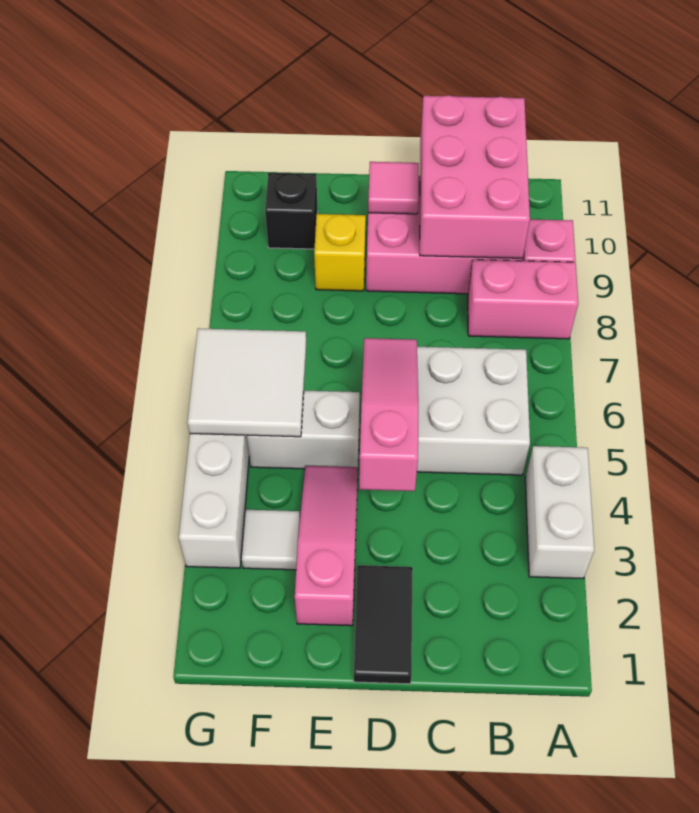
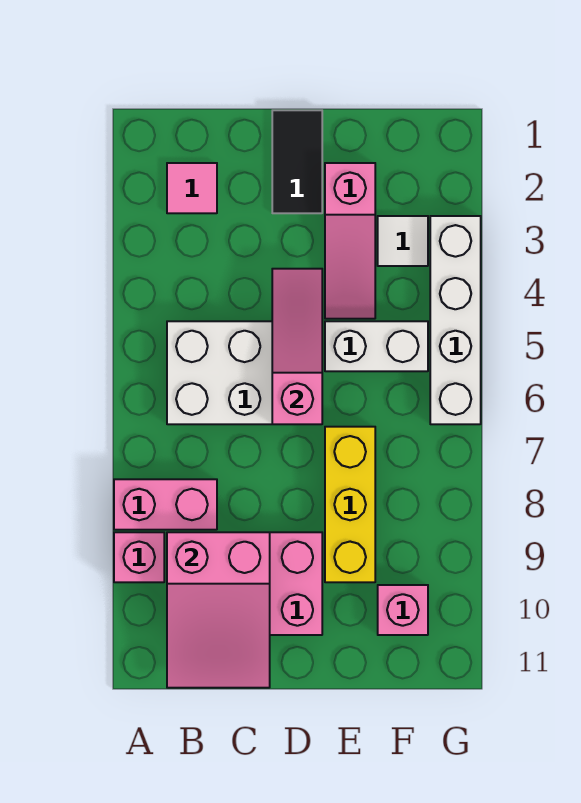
white 1x2 brick [525,446,594,579] -> none
pink 2x3 brick [420,95,530,258] -> pink 2x3 slope [167,532,270,688]
pink 1x3 slope [359,338,418,491] -> pink 1x3 slope turned to [272,269,322,424]
pink 1x1 tile [368,162,419,214] -> pink 1x1 tile moved to [167,163,217,213]
yellow 1x1 brick [314,214,366,291] -> yellow 1x3 brick [325,427,375,582]
white 2x2 tile [187,328,306,437] -> none
black 1x1 brick [265,173,318,249] -> pink 1x1 brick [378,585,428,635]

